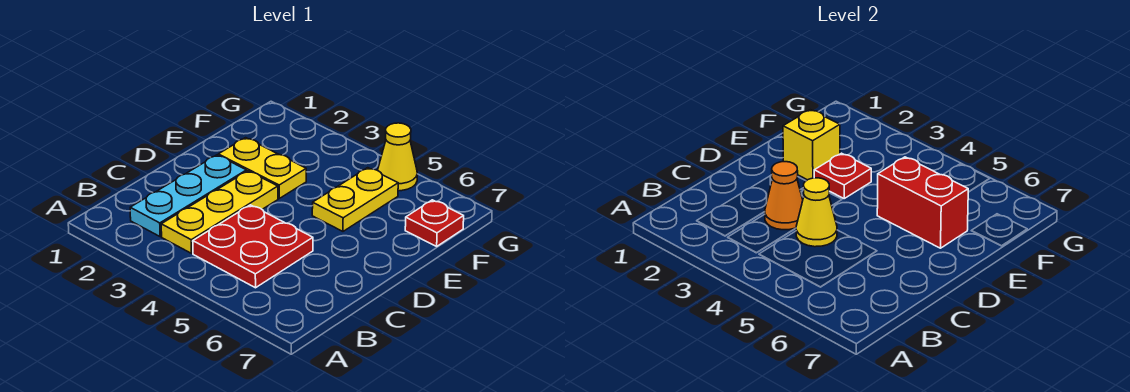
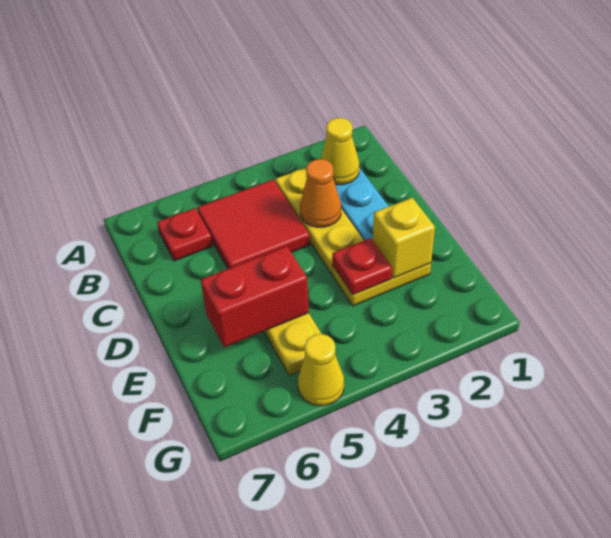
red 2x2 plate [193,205,313,288] -> red 2x2 tile [197,180,310,269]
yellow 1x1 cone [796,178,837,247] -> yellow 1x1 cone moved to [321,118,359,185]
red 1x1 plate [405,200,464,246] -> red 1x1 plate moved to [157,208,213,261]

